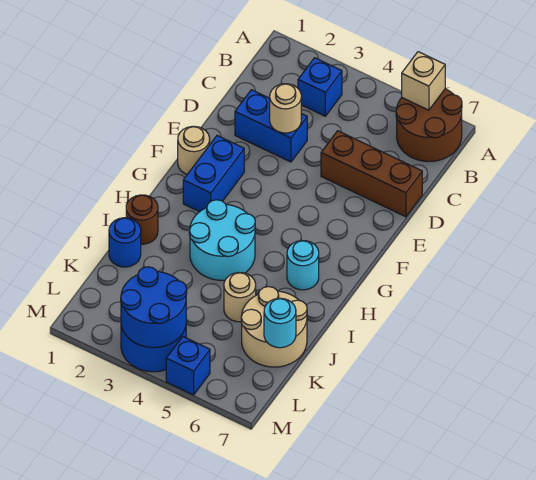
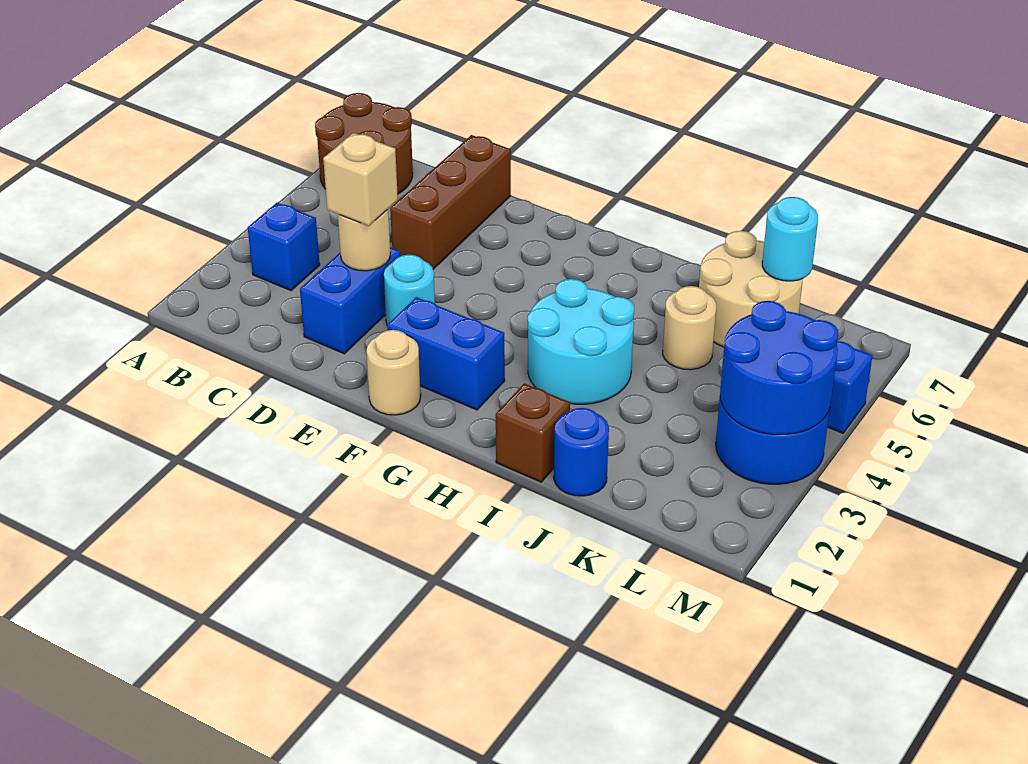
tan 1x1 brick [402,52,445,110] -> tan 1x1 brick moved to [323,133,398,226]
cyan 1x1 round brick [287,240,319,290] -> cyan 1x1 round brick moved to [384,255,435,325]
brown 1x1 round brick [126,195,158,244] -> brown 1x1 brick [496,383,570,482]

